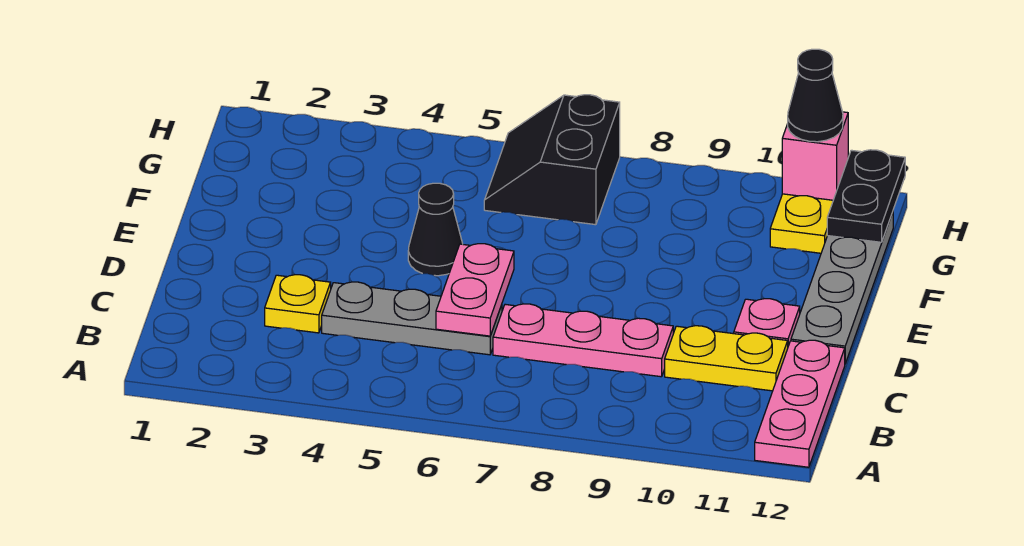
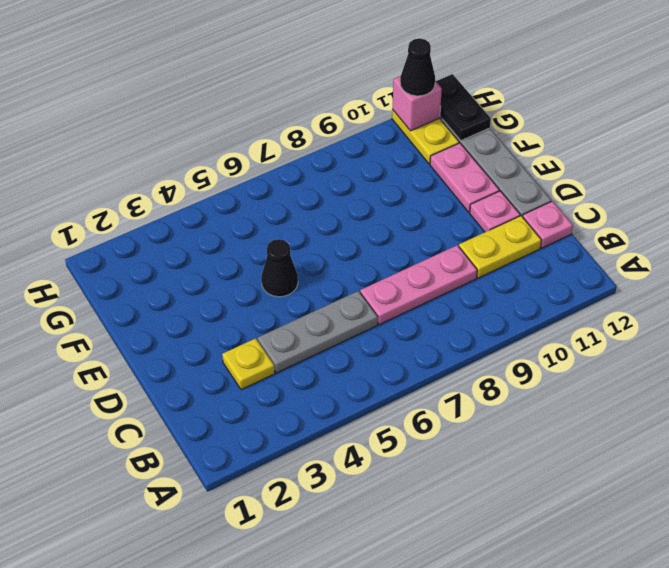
pink 1x3 plate [755,340,845,467] -> pink 1x1 plate [523,201,573,248]
pink 1x2 plate [436,244,514,336] -> pink 1x2 plate moved to [430,143,499,212]
black 2x2 slope [484,95,620,225] -> none

